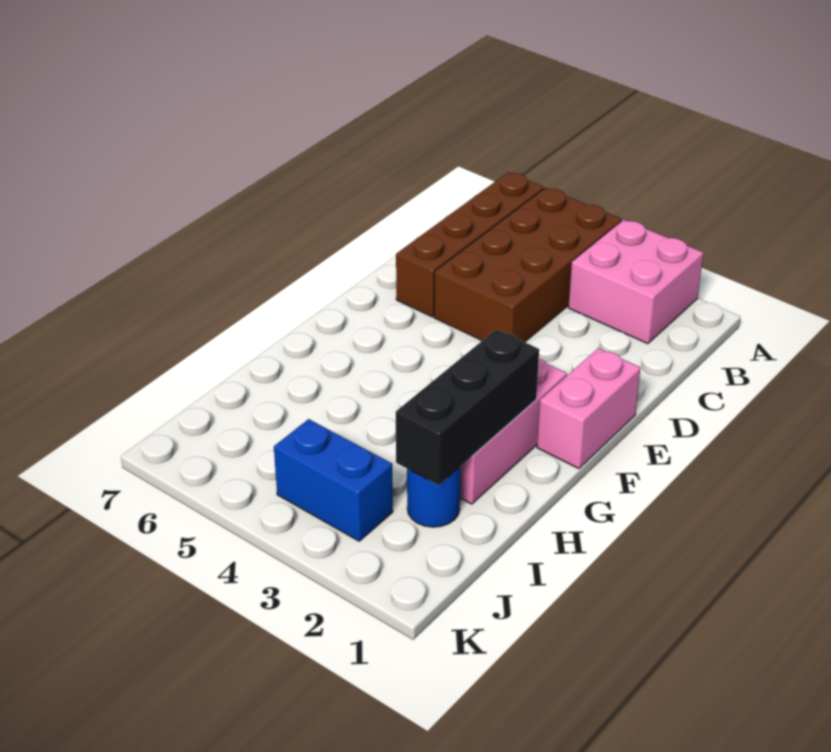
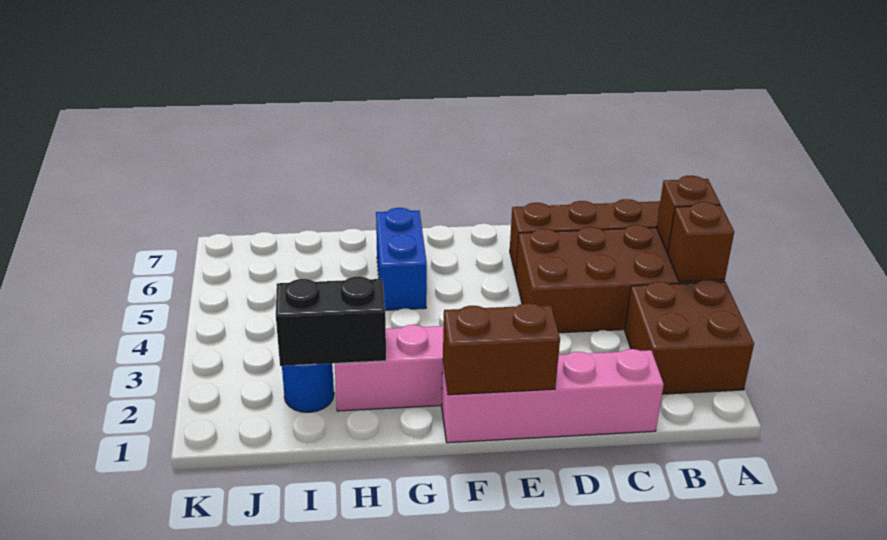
pink 2x2 brick [568,220,703,344] -> brown 2x2 brick [625,280,754,394]
none -> brown 1x1 brick [668,202,734,282]
none -> brown 1x1 brick [657,176,720,253]
pink 1x2 brick [537,348,640,469] -> pink 1x4 brick [442,349,664,443]
none -> brown 1x2 brick [443,303,560,395]
black 1x3 brick [396,329,539,485] -> black 1x2 brick [276,277,386,366]
blue 1x2 brick [274,419,393,541] -> blue 1x2 brick moved to [376,208,427,310]

